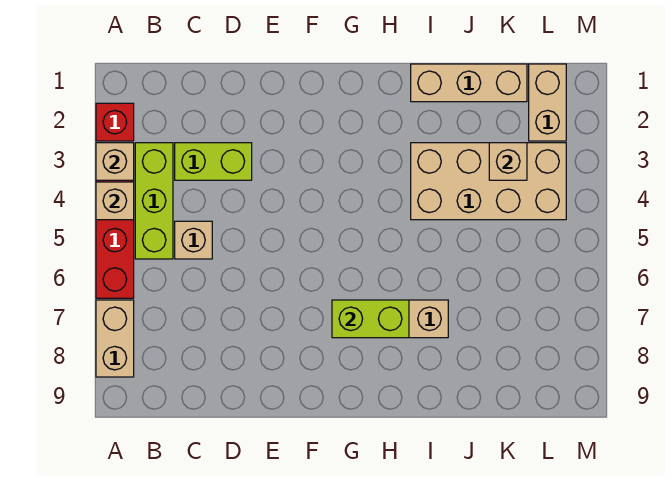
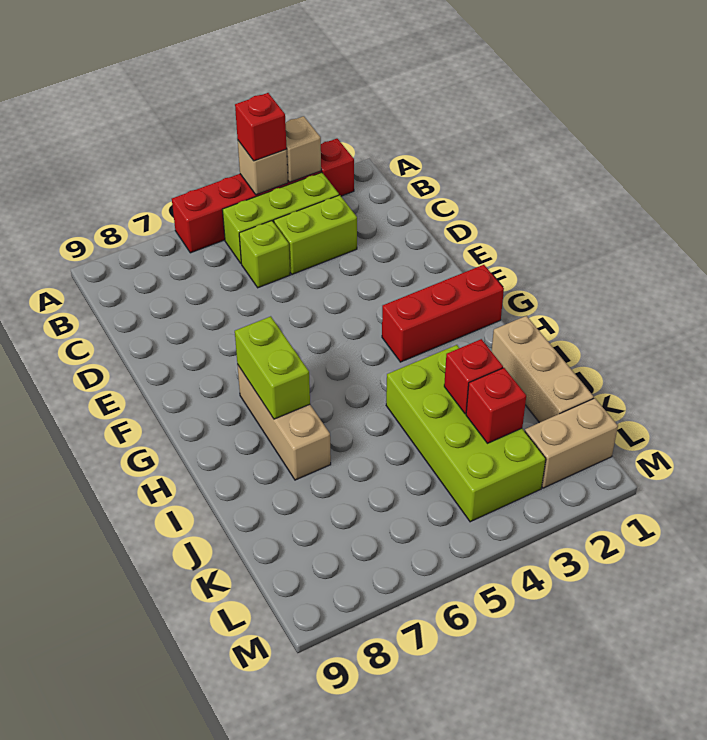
none -> red 1x1 brick [235,93,287,161]
tan 1x2 brick [96,300,134,377] -> none
lime 1x2 brick [175,143,252,180] -> lime 1x2 brick turned to [274,195,357,274]
tan 1x1 brick [175,221,212,259] -> lime 1x1 brick [239,221,290,288]
none -> red 1x3 brick [382,265,504,362]
tan 2x4 brick [411,143,566,220] -> lime 2x4 brick [386,345,546,522]
none -> red 1x1 brick [444,339,503,414]
tan 1x1 brick [489,143,527,180] -> red 1x1 brick [466,368,526,443]

